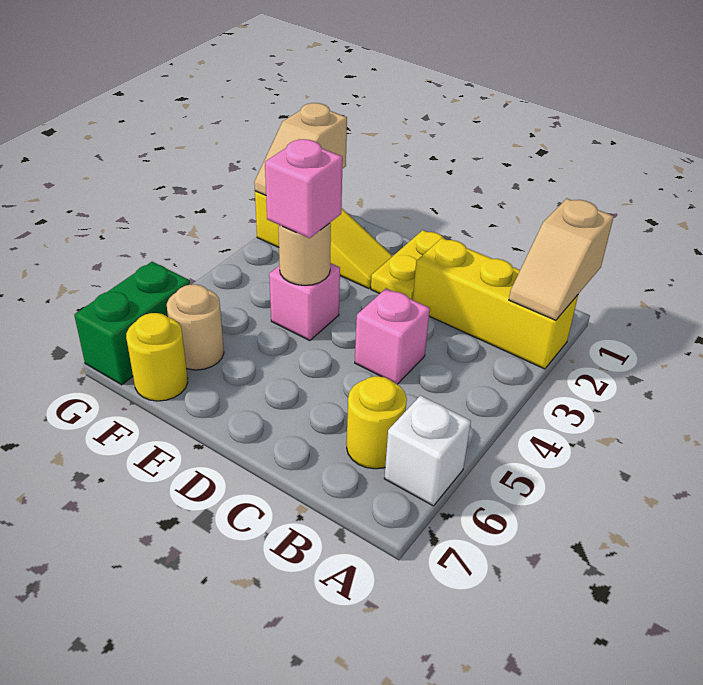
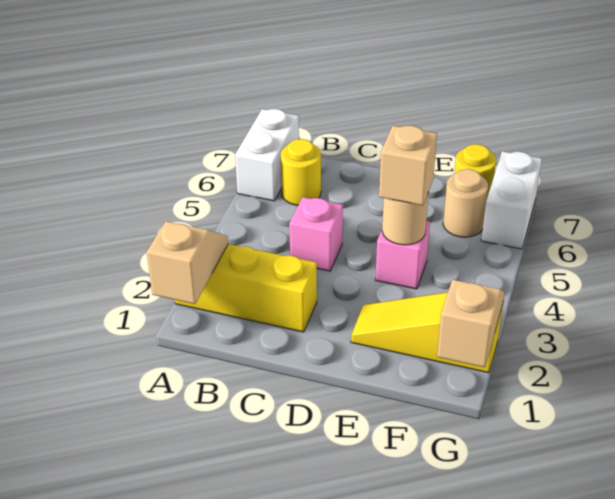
white 1x1 brick [384,396,471,506] -> white 1x2 brick [235,109,299,201]
yellow 1x2 plate [371,230,444,300] -> none
pink 1x1 brick [265,139,343,238] -> tan 1x1 brick [379,125,437,205]
green 1x2 brick [74,262,190,385] -> white 1x2 brick [481,151,542,249]

